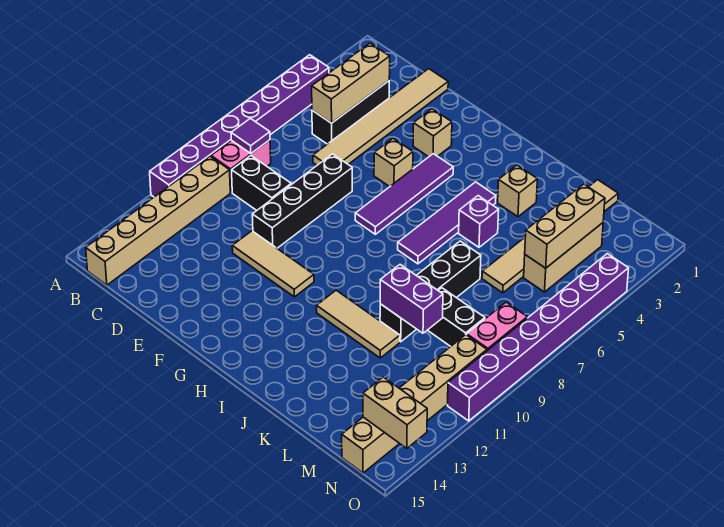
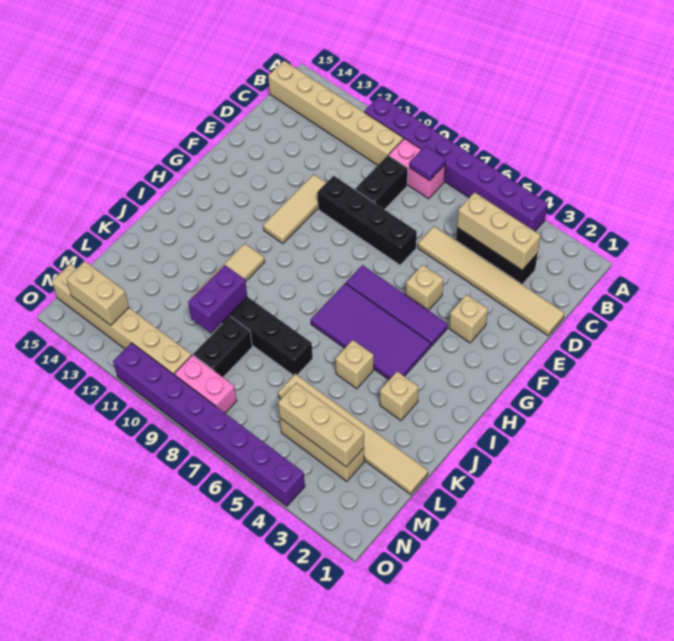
purple 1x4 tile [398,182,496,264] -> purple 2x4 tile [311,283,431,380]
purple 1x1 brick [459,196,499,247] -> tan 1x1 brick [335,340,374,389]
tan 1x2 brick [363,377,427,448] -> tan 1x2 brick turned to [66,261,129,325]

